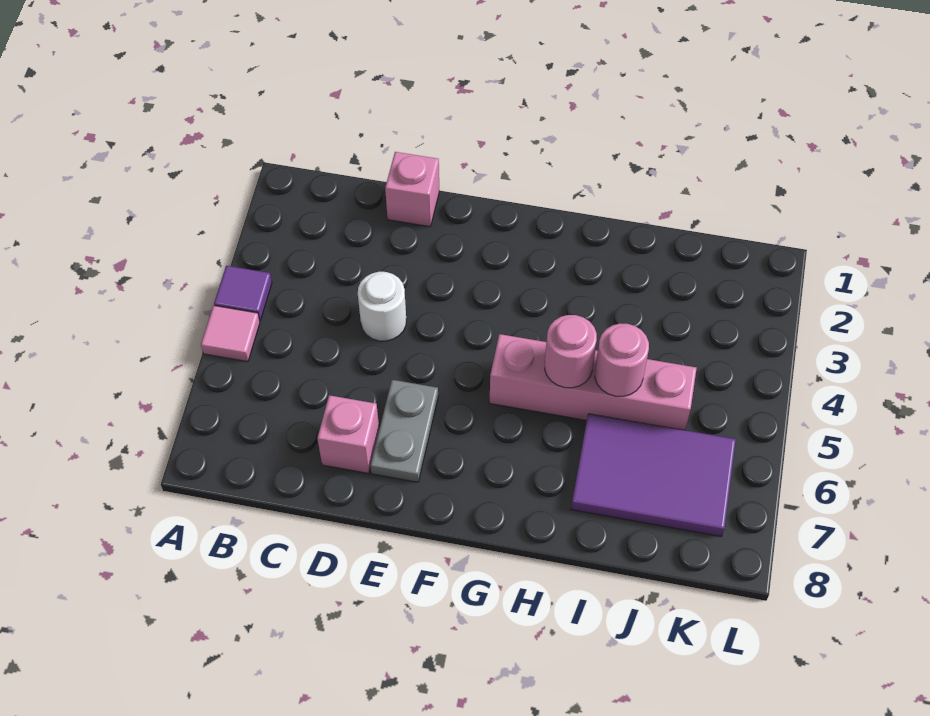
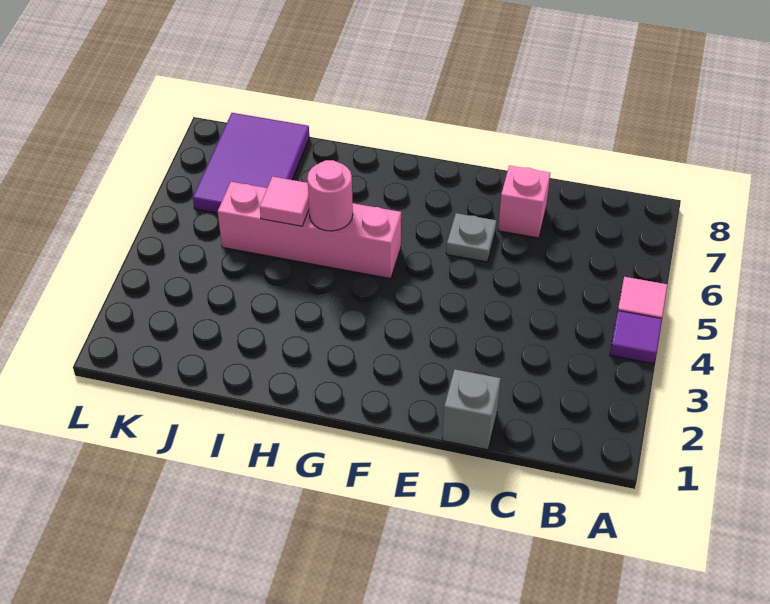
pink 1x1 brick [385,152,439,227] -> grey 1x1 brick [442,369,501,450]
white 1x1 round brick [358,272,406,341] -> none
grey 1x2 plate [370,380,438,482] -> grey 1x1 plate [446,213,496,262]
pink 1x1 round brick [595,323,649,396] -> pink 1x1 tile [260,177,309,226]
purple 2x3 tile [571,414,736,536] -> purple 2x3 tile turned to [193,113,309,213]

